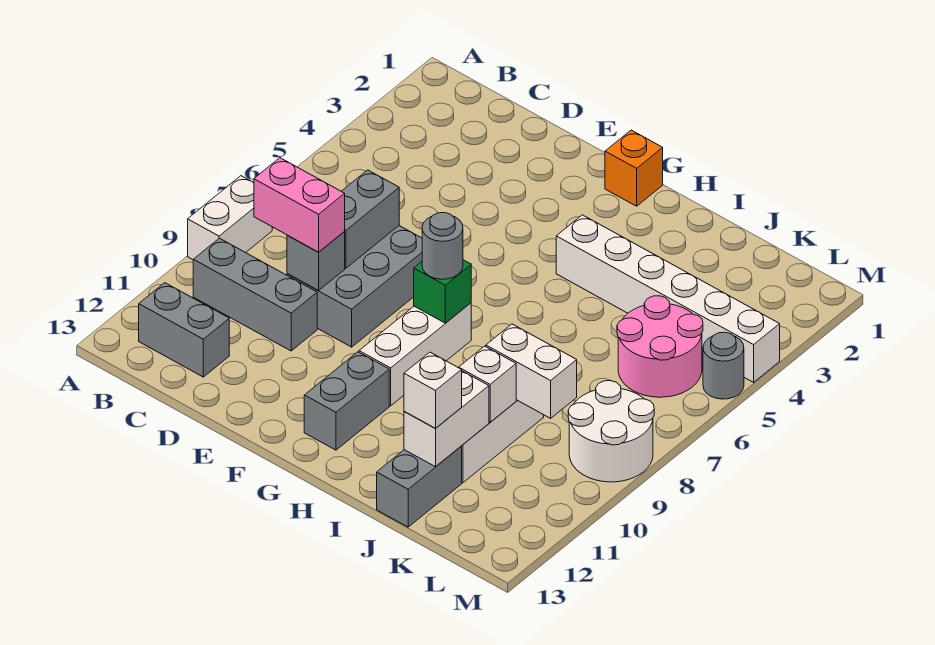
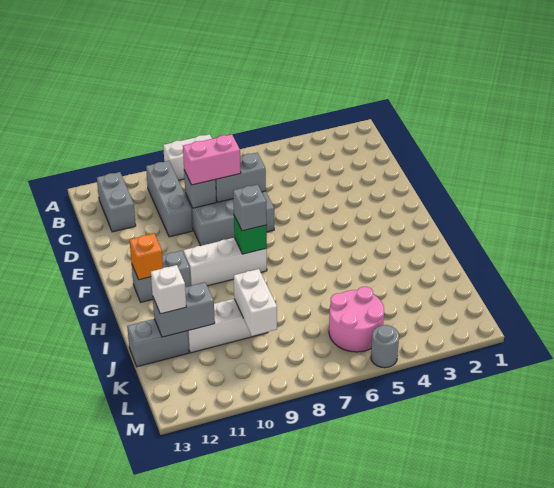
pink 1x2 brick [254,158,345,252] -> pink 1x2 brick turned to [183,134,241,185]
orange 1x1 brick [605,130,663,206] -> orange 1x1 brick moved to [129,233,163,280]
grey 1x1 round brick [422,213,463,279] -> grey 1x1 brick [233,185,267,231]
white 1x6 brick [556,215,780,382] -> none
white 1x1 brick [459,346,516,422] -> none
white 1x2 brick [404,371,489,467] -> grey 1x2 brick [153,282,215,337]
white 2x2 round brick [568,381,654,482] -> none

